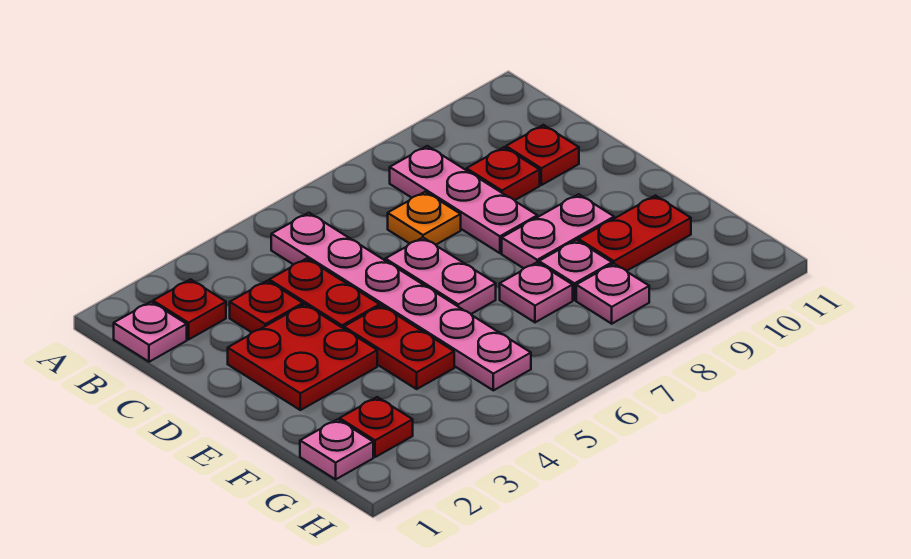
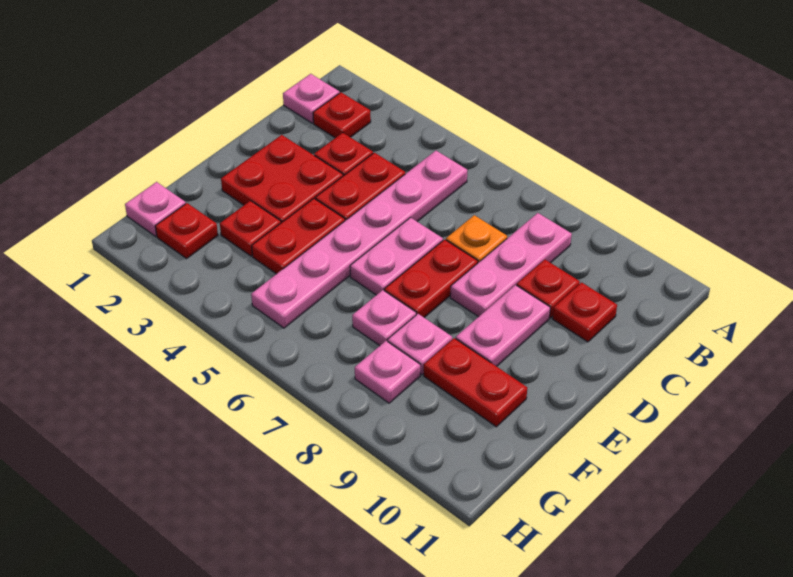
none -> red 1x2 plate [384,239,478,318]
pink 1x2 plate [502,194,614,268] -> pink 1x2 plate turned to [456,285,550,366]
none -> red 1x1 plate [220,201,281,256]

